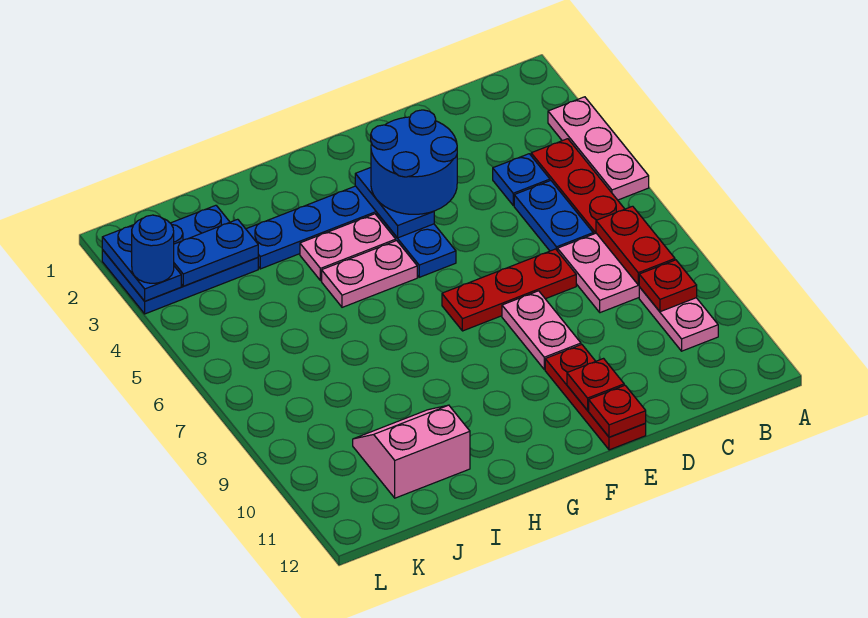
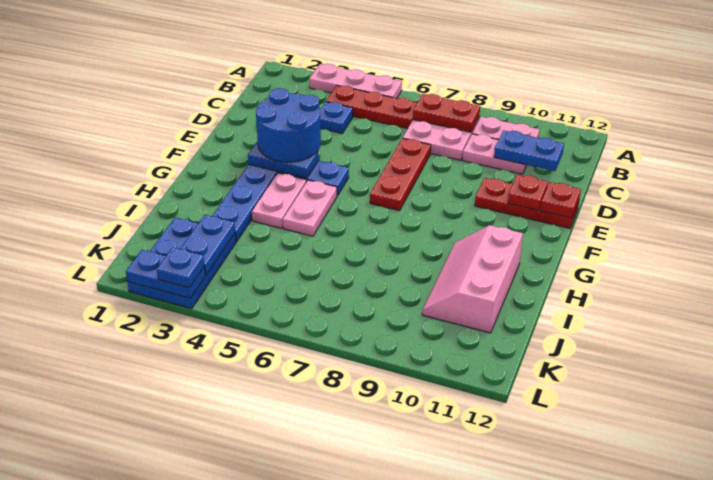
red 1x1 plate [639,260,697,312] -> none
blue 1x2 plate [514,181,593,251] -> blue 1x2 plate moved to [494,130,564,171]
pink 1x2 plate [502,291,581,369] -> pink 1x2 plate moved to [463,134,527,174]
pink 2x2 slope [353,405,470,498] -> pink 2x3 slope [422,225,523,333]
blue 1x1 round brick [132,215,174,283] -> blue 1x1 plate [157,247,204,288]

